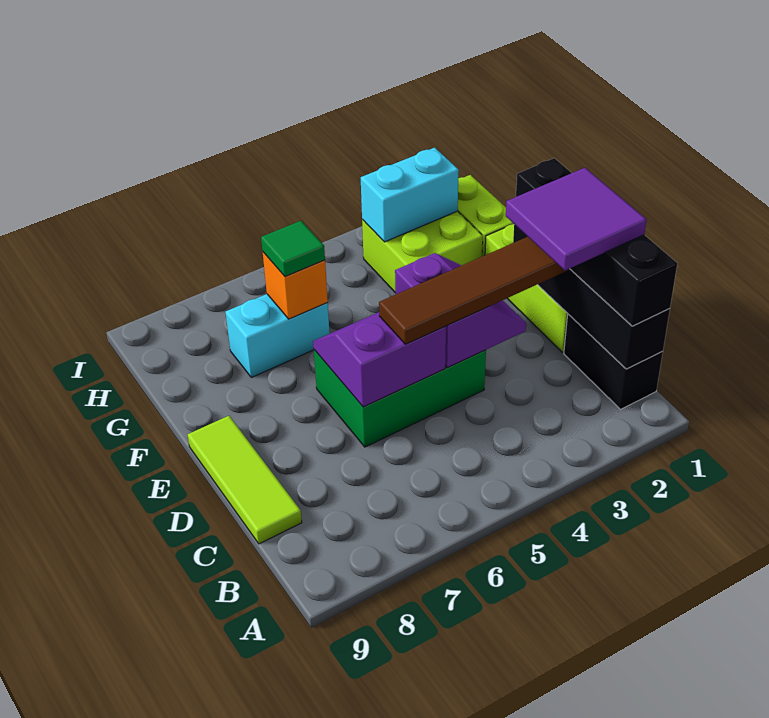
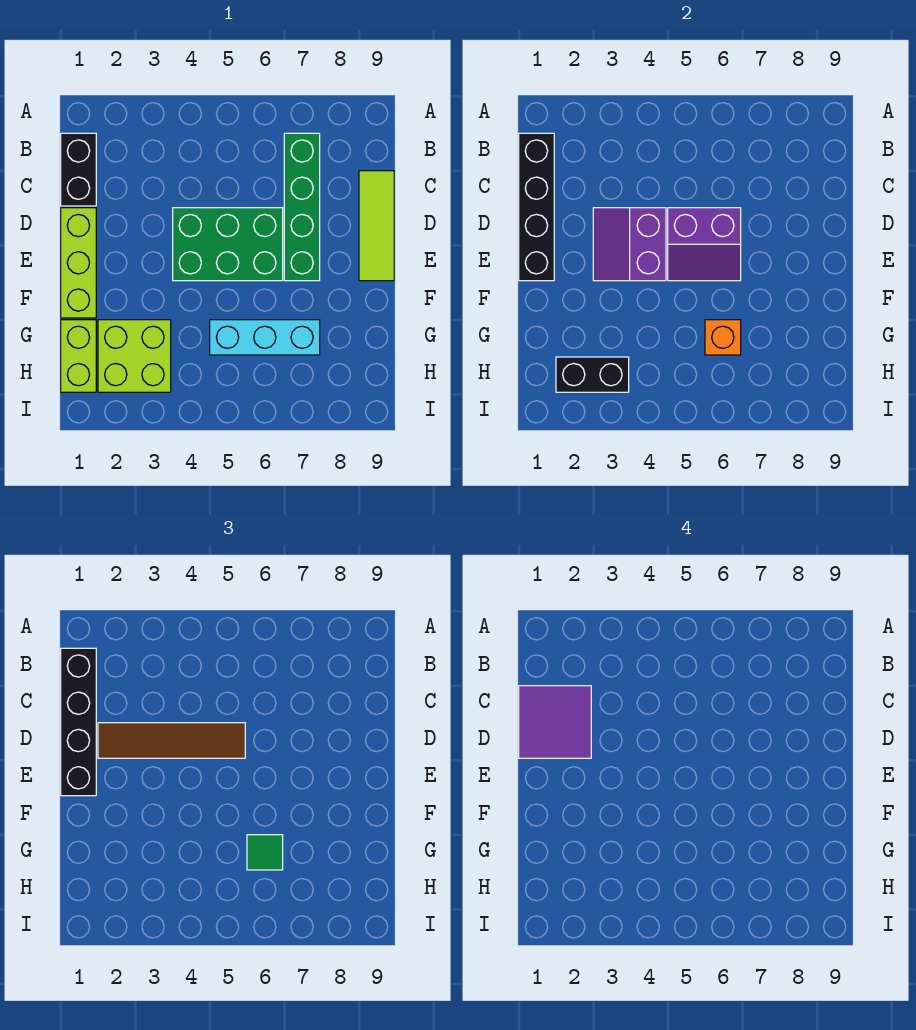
none -> green 1x4 brick [284,133,320,281]
cyan 1x2 brick [225,294,330,377] -> cyan 1x3 brick [210,320,320,355]
cyan 1x2 brick [361,148,459,242] -> black 1x2 brick [556,357,629,392]

